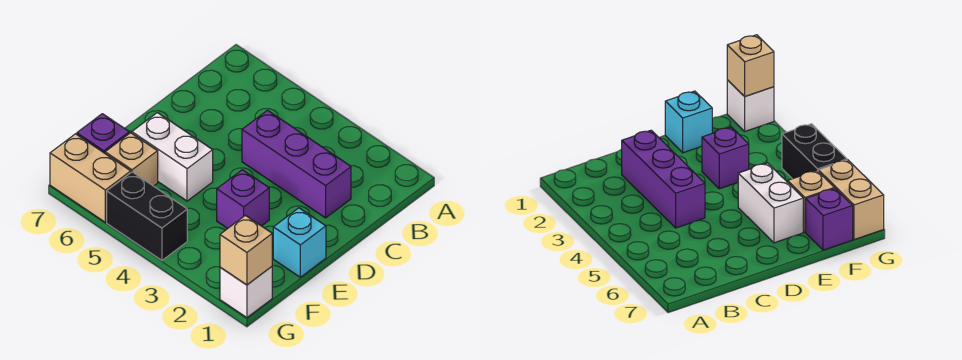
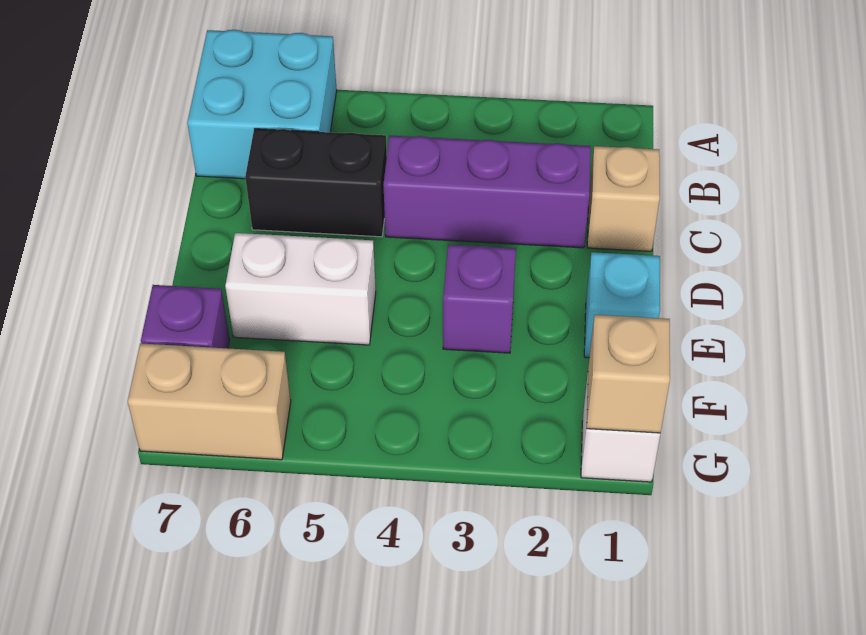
none -> cyan 2x2 brick [187,30,337,179]
tan 1x1 brick [105,133,158,186] -> tan 1x1 brick moved to [587,146,660,251]
black 1x2 brick [107,172,187,260] -> black 1x2 brick moved to [245,129,387,237]

